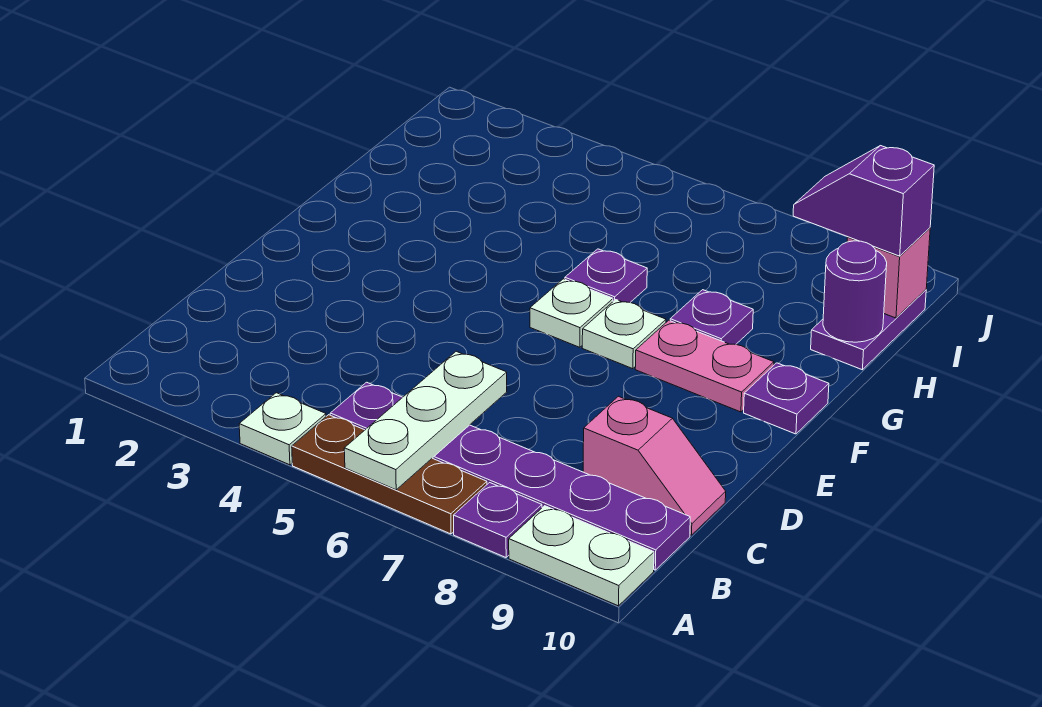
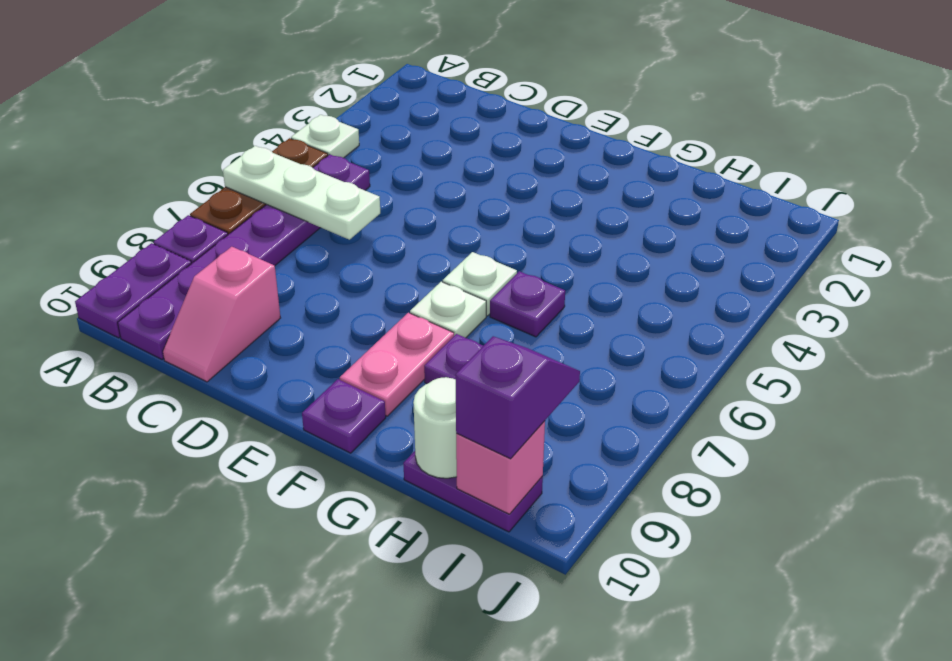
white 1x2 plate [509,506,654,606] -> purple 1x2 plate [75,243,192,338]
purple 1x1 round brick [823,241,887,342] -> white 1x1 round brick [413,377,457,478]

